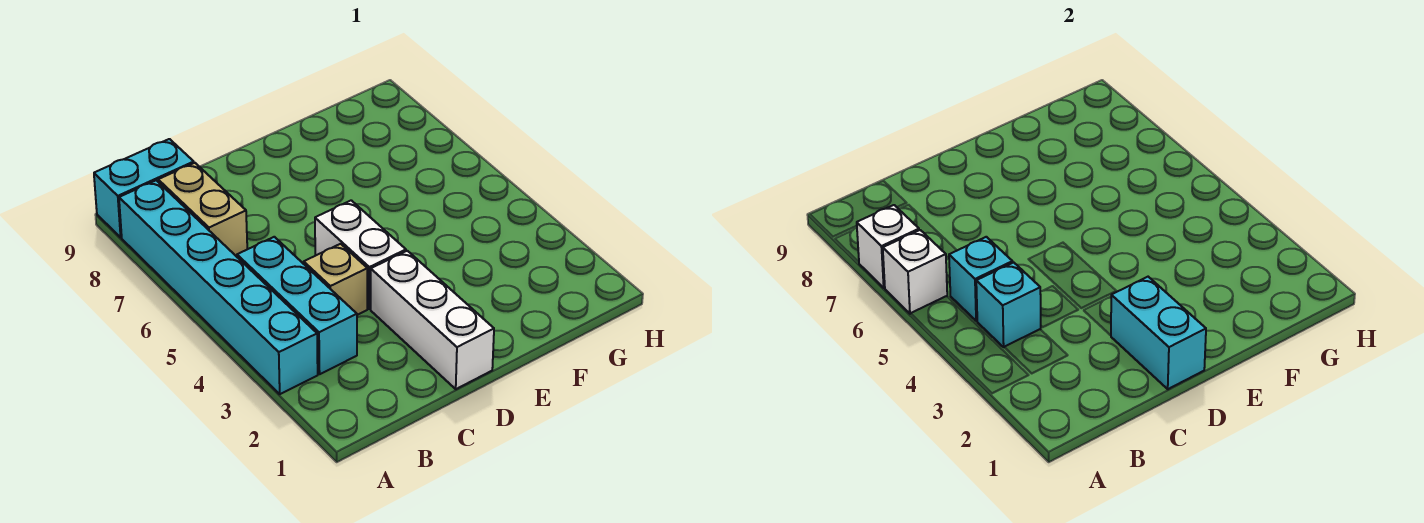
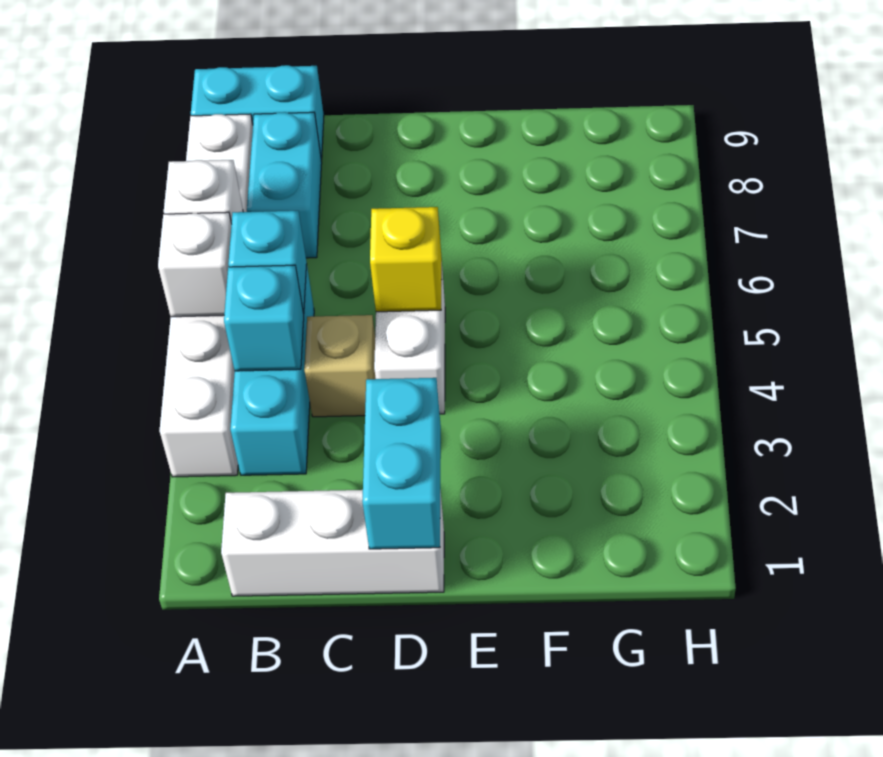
cyan 1x6 brick [119,180,318,394] -> white 1x6 brick [159,114,253,477]
white 1x1 brick [857,205,919,288] -> white 1x1 brick moved to [158,212,232,317]
tan 1x2 brick [158,163,247,257] -> cyan 1x2 brick [247,112,322,258]
white 1x3 brick [371,251,494,389] -> white 1x3 brick turned to [221,490,444,596]
none -> yellow 1x1 brick [370,207,442,312]

